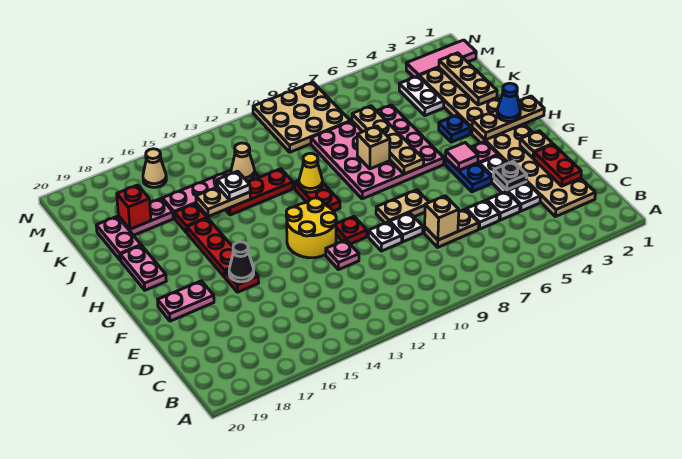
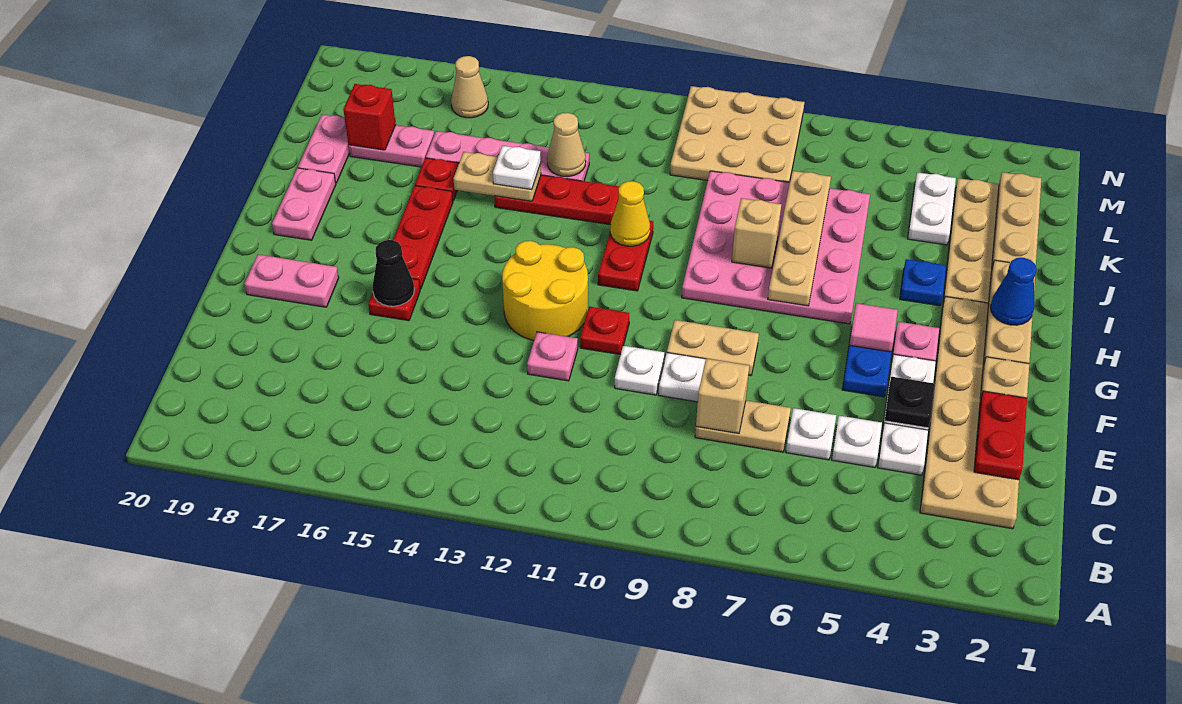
tan 1x3 plate [472,96,544,140] -> tan 1x3 plate turned to [983,260,1035,366]
pink 1x3 tile [406,40,476,77] -> none

